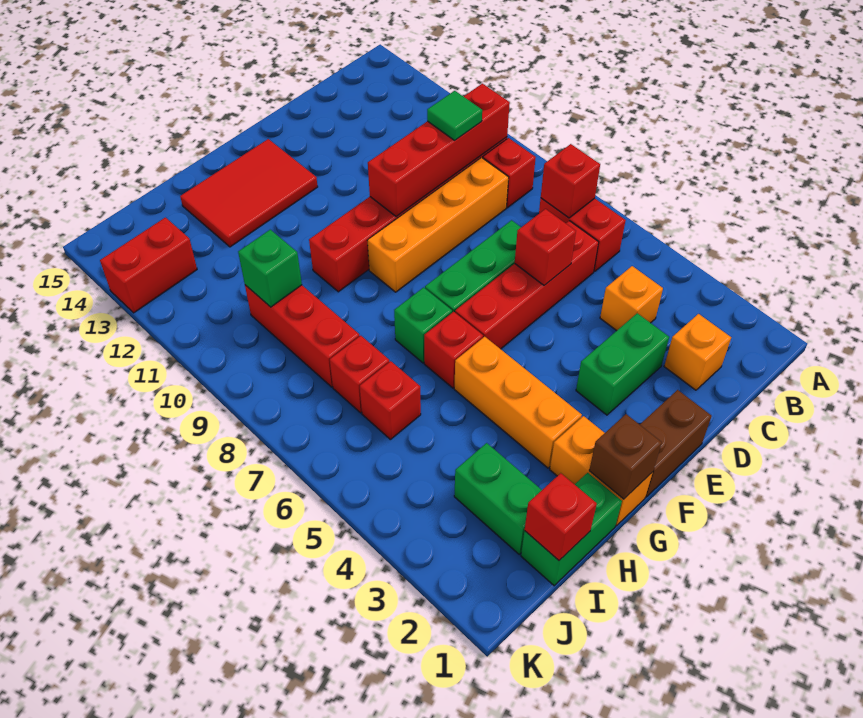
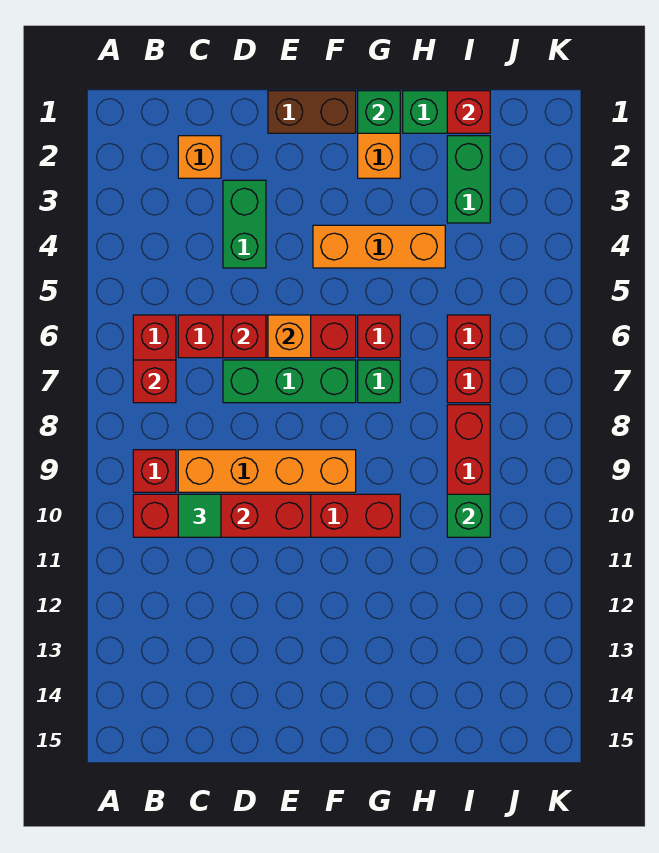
orange 1x1 brick [600,266,663,331] -> orange 1x1 brick moved to [268,315,311,358]
green 1x2 brick [576,313,669,415] -> green 1x2 brick turned to [223,180,266,268]
red 2x3 tile [180,139,318,247] -> none
brown 1x1 brick [589,414,662,499] -> green 1x1 brick [358,91,400,133]
orange 1x3 brick [454,337,582,468] -> orange 1x3 brick turned to [313,225,445,268]
red 1x2 brick [100,218,197,313] -> none

